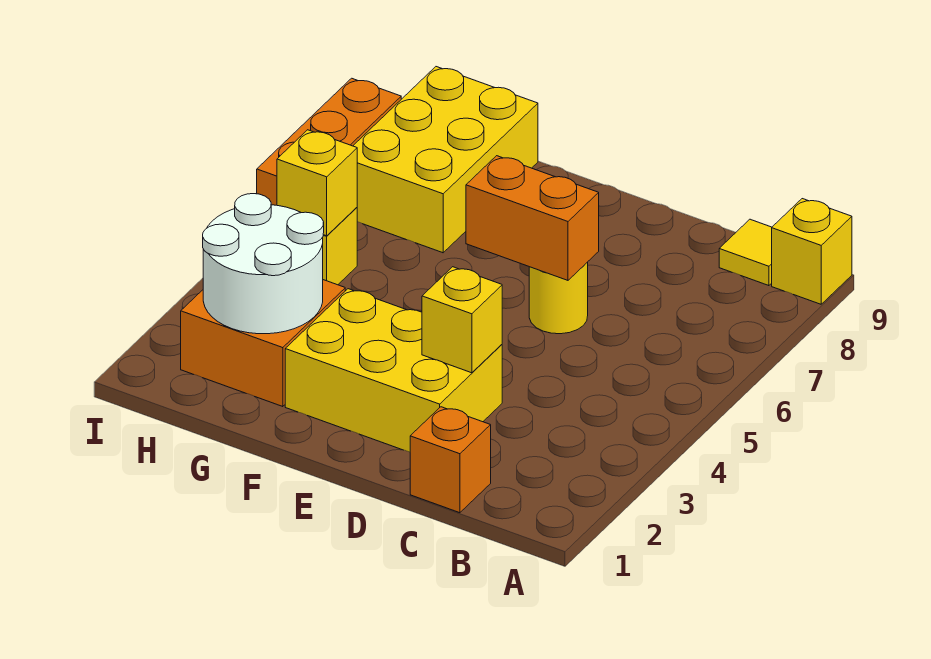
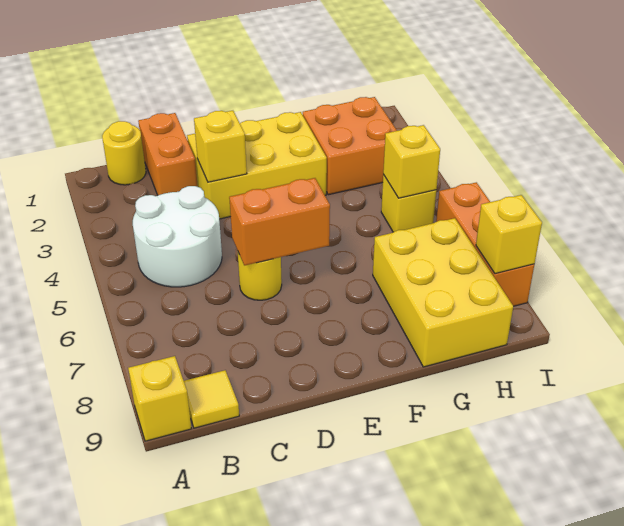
none -> yellow 1x1 round brick [102,121,146,185]
orange 1x1 brick [410,407,491,513] -> orange 1x2 brick [138,113,198,195]
white 2x2 round brick [203,194,324,334] -> white 2x2 round brick moved to [133,186,222,287]
none -> yellow 1x1 brick [476,195,542,274]

